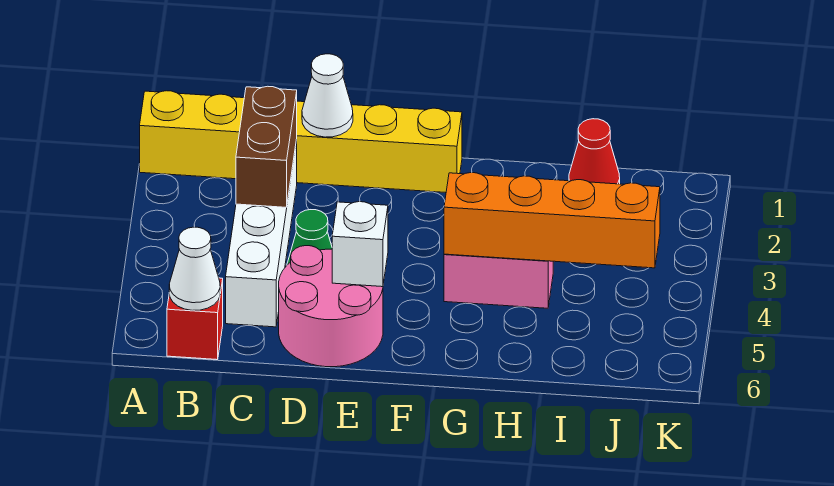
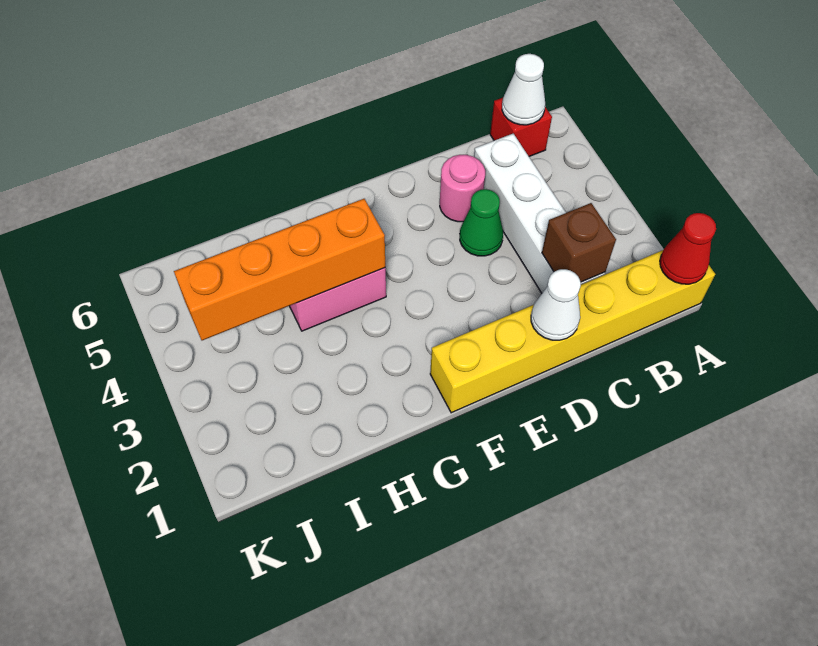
brown 1x2 brick [236,86,297,207] -> brown 1x1 brick [542,203,616,282]
pink 2x2 round brick [279,246,383,367] -> pink 1x1 round brick [440,155,485,222]
white 1x1 brick [332,202,388,287] -> none
red 1x1 cone [569,119,620,184] -> red 1x1 cone moved to [660,213,716,284]

